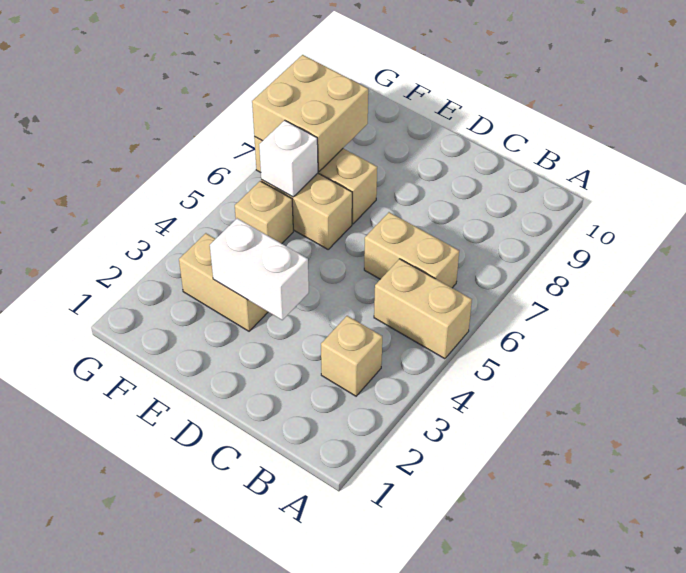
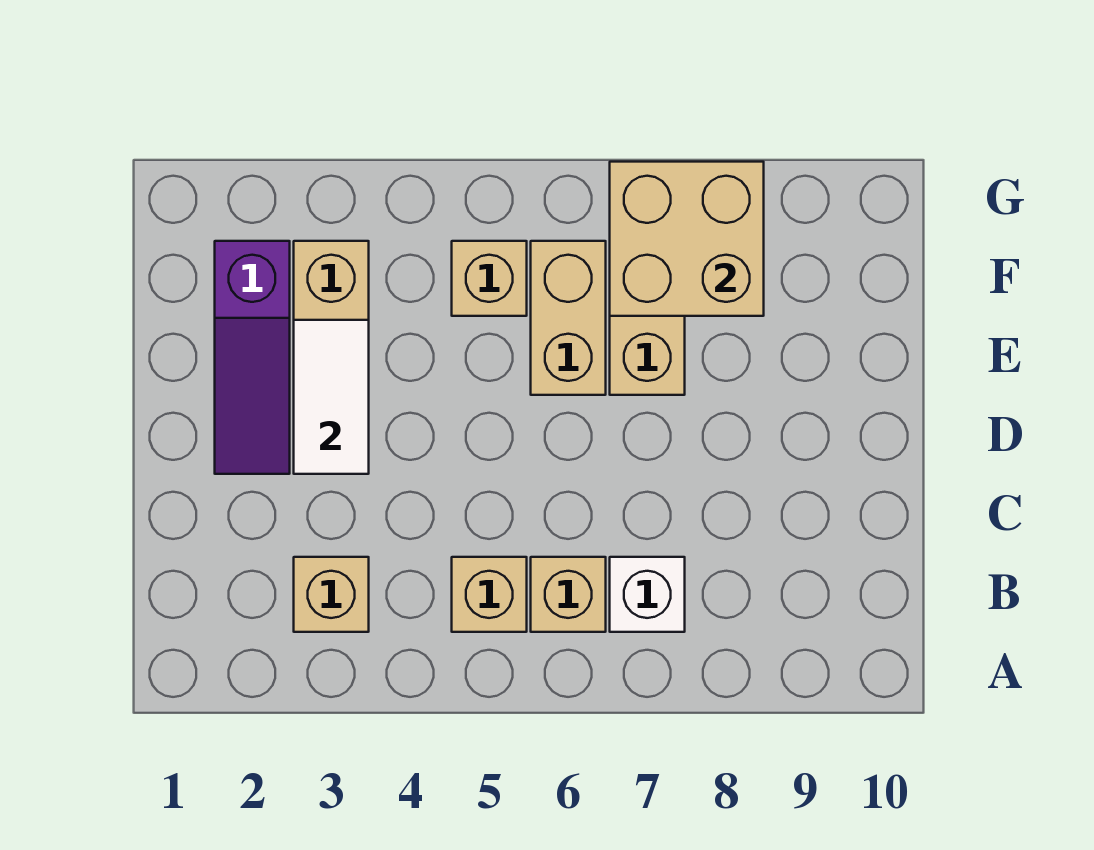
tan 1x2 brick [374,259,472,359] -> tan 1x1 brick [452,557,527,632]
tan 1x2 brick [364,212,459,288] -> tan 1x1 brick [531,557,606,632]
none -> purple 1x3 slope [215,241,290,474]
white 1x2 brick [210,218,309,320] -> white 1x2 tile [294,320,369,474]
white 1x1 brick [259,120,318,197] -> white 1x1 brick moved to [610,557,685,632]

